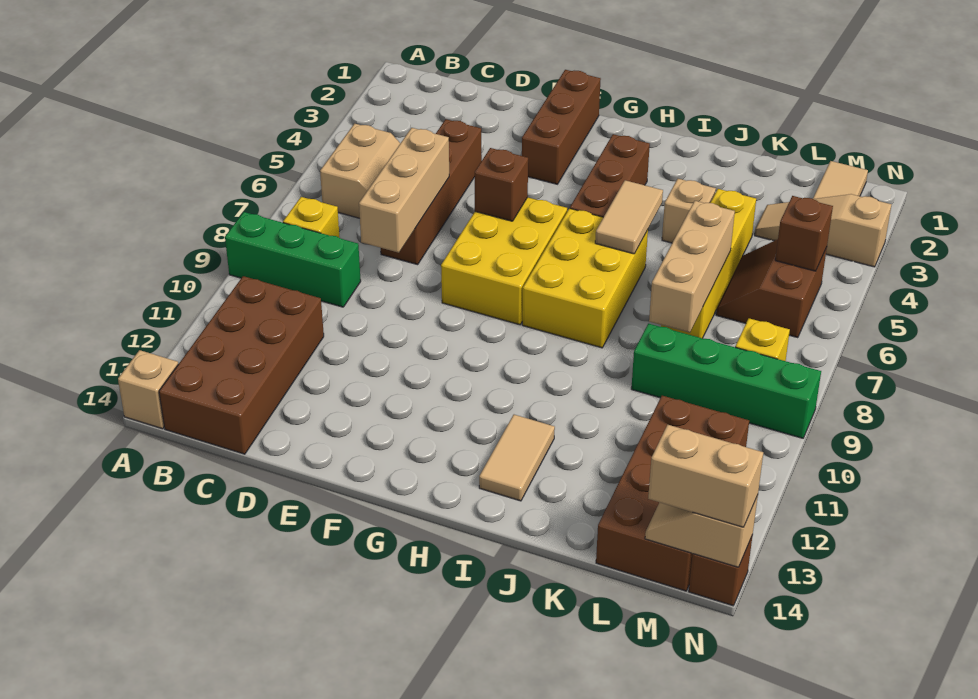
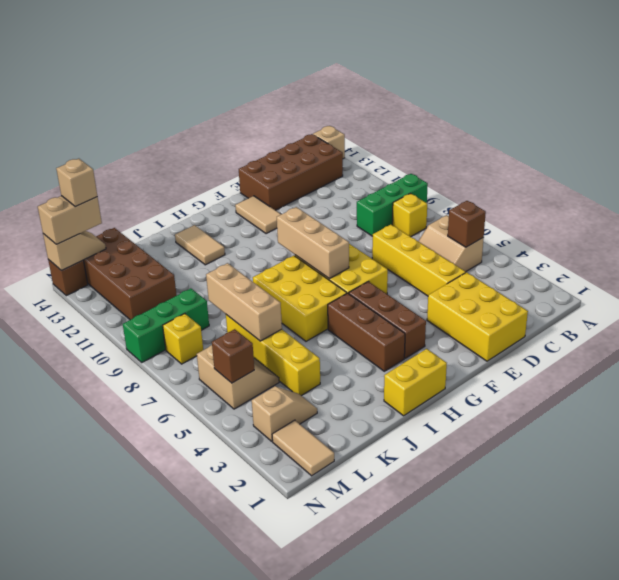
brown 2x4 brick [159,276,324,454] -> brown 2x4 brick turned to [239,134,343,210]
none -> yellow 2x3 brick [427,272,528,361]
brown 1x4 brick [381,119,482,265] -> yellow 1x4 brick [372,225,466,296]
tan 1x3 brick [359,128,449,253] -> tan 1x3 brick moved to [277,207,349,279]
brown 1x3 brick [522,70,601,184] -> brown 1x3 brick moved to [349,282,426,358]
brown 1x1 brick [475,148,528,221] -> brown 1x1 brick moved to [448,201,486,247]
none -> yellow 1x2 brick [384,349,447,416]
tan 1x2 tile [595,180,663,254] -> tan 1x2 tile moved to [235,196,281,234]
tan 1x1 brick [662,179,716,243] -> tan 1x1 brick moved to [56,159,97,207]
green 1x4 brick [631,324,821,438] -> green 1x3 brick [123,288,209,362]
tan 1x3 slope [755,194,892,267] -> tan 1x2 slope [252,386,317,441]
brown 2x2 slope [716,239,827,338] -> tan 2x2 slope [197,345,279,409]

